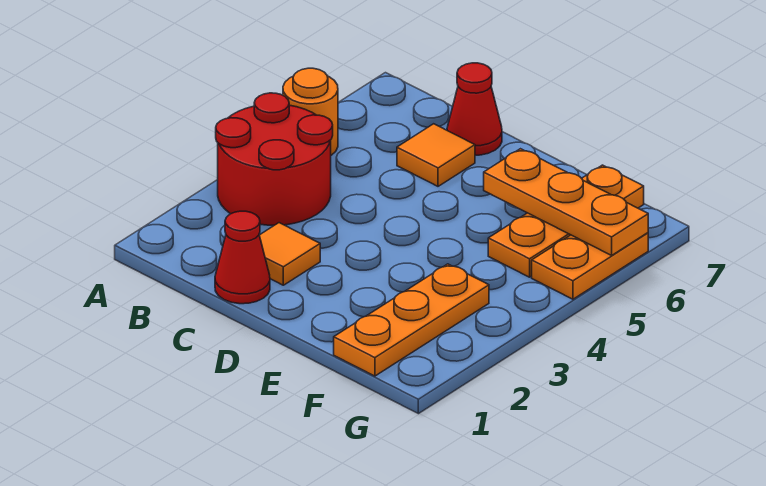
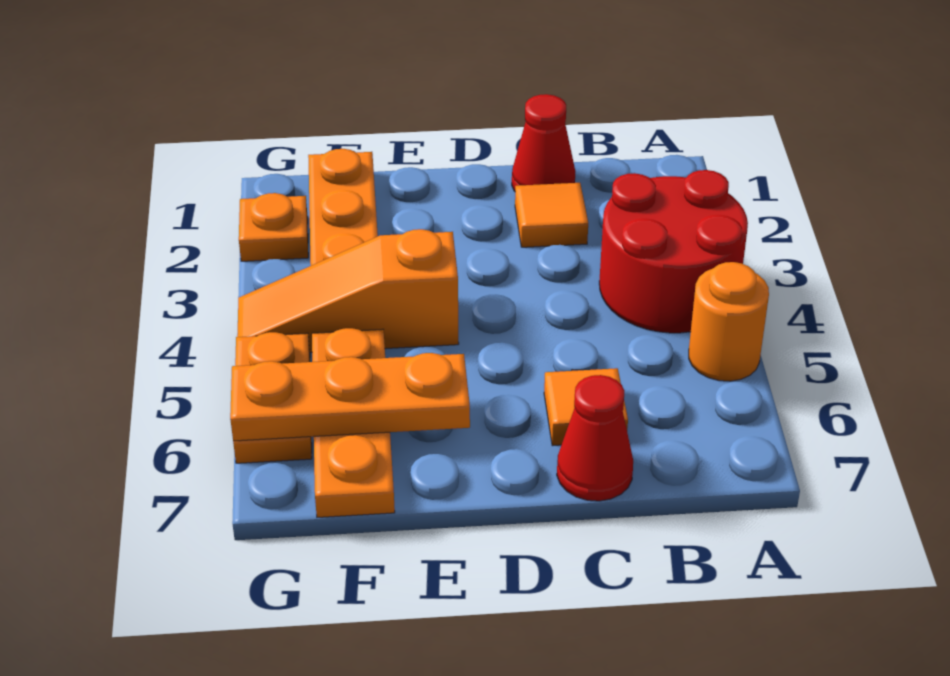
none -> orange 1x3 slope [237,229,459,353]
none -> orange 1x1 plate [239,193,308,261]

